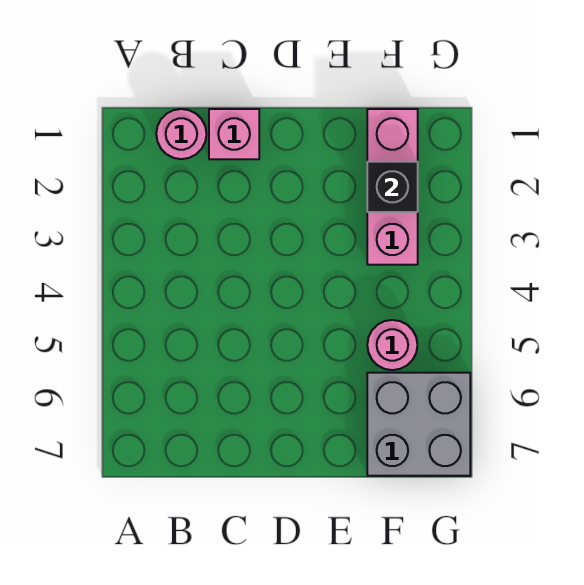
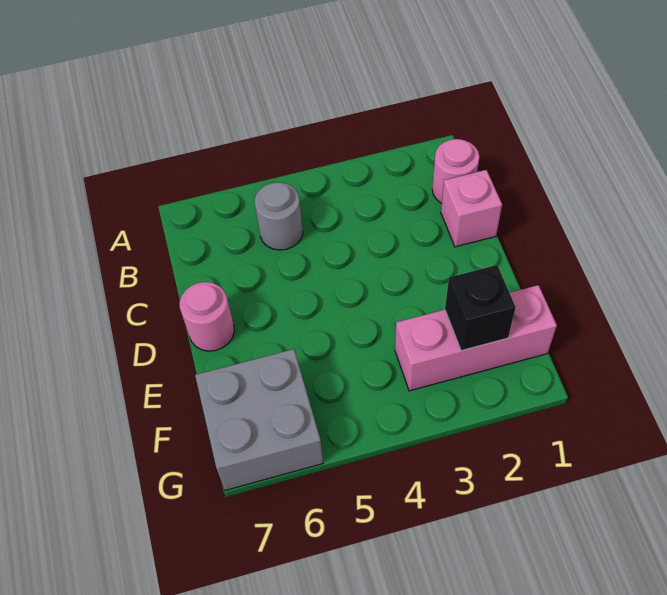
none -> grey 1x1 round brick [255,182,303,250]
pink 1x1 round brick [367,320,417,370] -> pink 1x1 round brick moved to [180,282,234,351]

